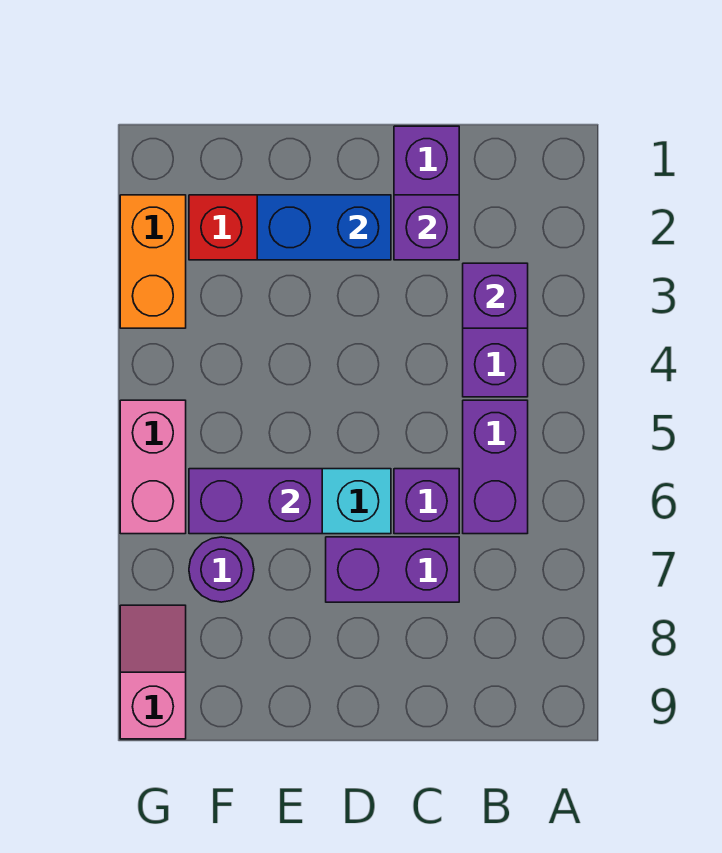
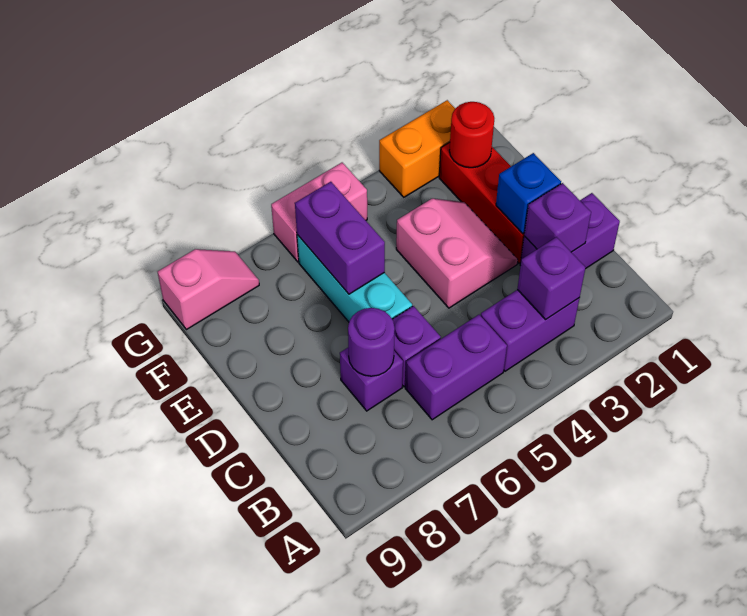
purple 1x2 brick [326,537,459,602] -> purple 1x1 brick [340,348,403,411]
blue 1x2 brick [257,195,391,260] -> blue 1x1 brick [496,153,561,234]
none -> pink 2x2 slope [396,199,518,308]
none -> red 1x1 round brick [449,102,494,168]
purple 1x1 round brick [189,537,254,602] -> purple 1x1 round brick moved to [348,308,395,376]

